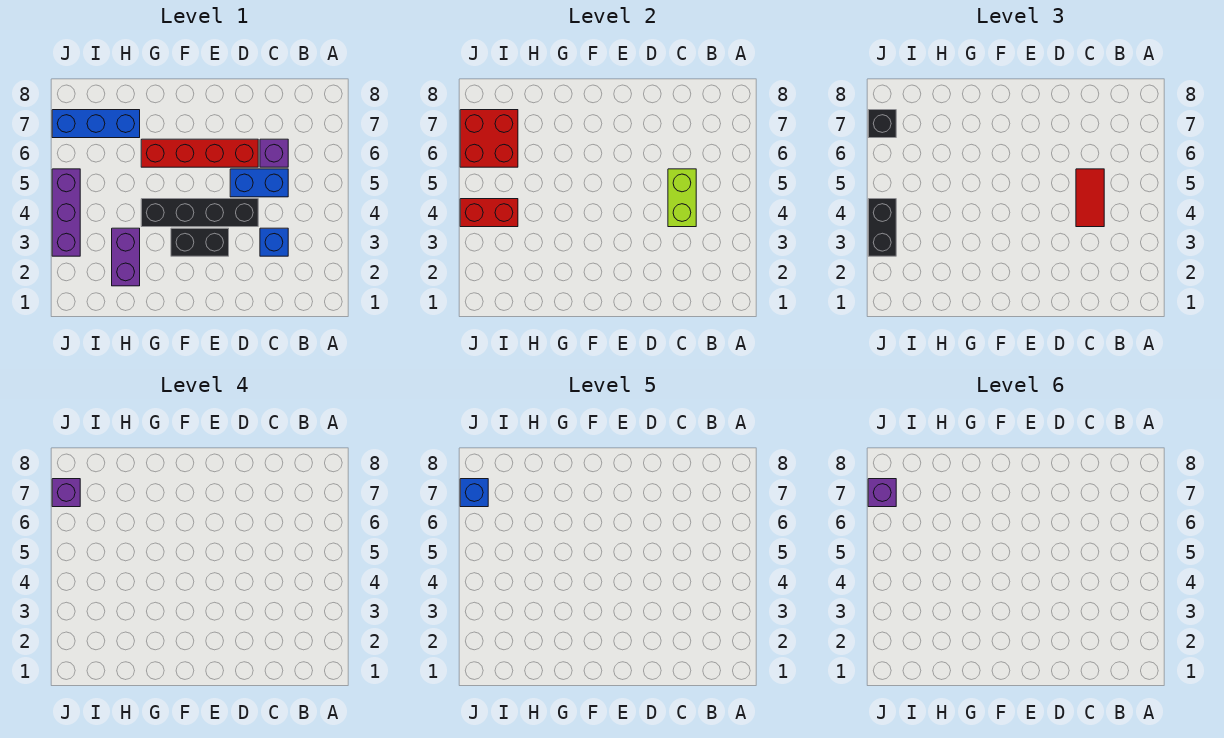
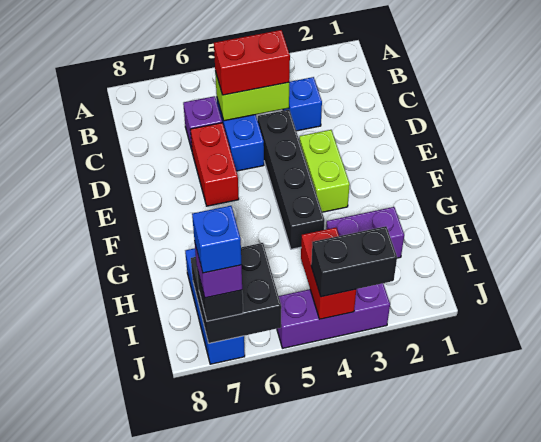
red 1x2 tile [1076,169,1104,227] -> red 1x2 brick [214,30,290,95]
red 1x4 brick [141,139,258,167] -> red 1x2 brick [190,123,239,206]
black 1x2 brick [171,228,229,256] -> lime 1x2 brick [299,130,350,212]
red 2x2 brick [460,110,518,167] -> black 2x2 brick [191,243,281,343]
purple 1x1 brick [868,479,896,507] -> none

